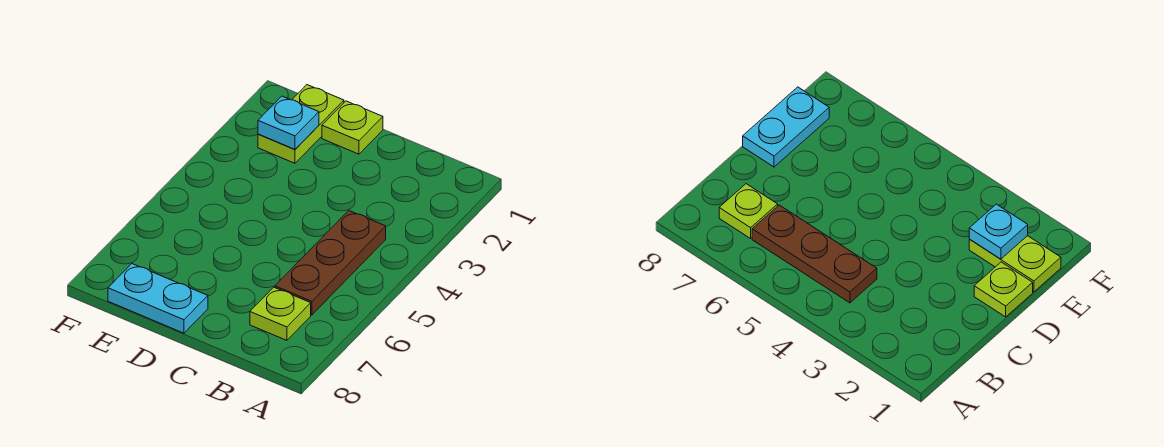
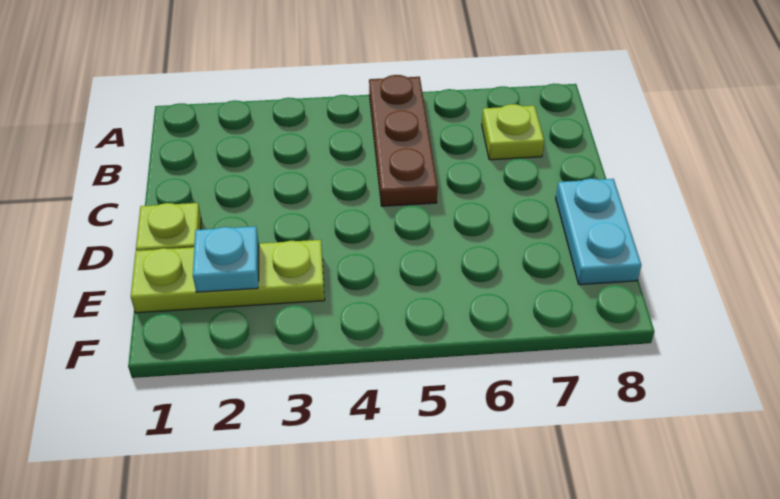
brown 1x3 plate [275,211,386,315] -> brown 1x3 plate turned to [369,75,438,206]
lime 1x2 plate [258,85,344,163] -> lime 1x3 plate [131,240,325,313]

